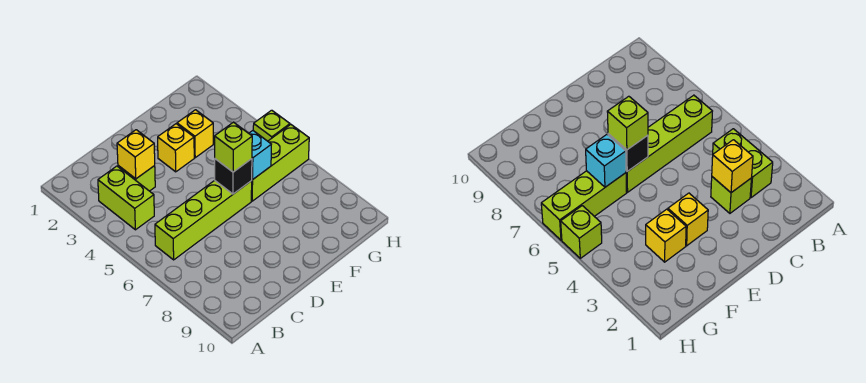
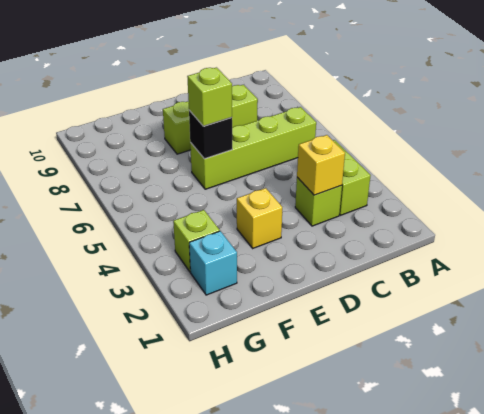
yellow 1x1 brick [177,110,213,158] -> none
lime 1x3 brick [251,125,309,201] -> lime 1x3 brick moved to [163,85,258,154]
cyan 1x1 brick [249,131,271,180] -> cyan 1x1 brick moved to [189,231,237,295]
lime 1x1 brick [253,110,290,141] -> lime 1x1 brick moved to [173,210,220,272]

